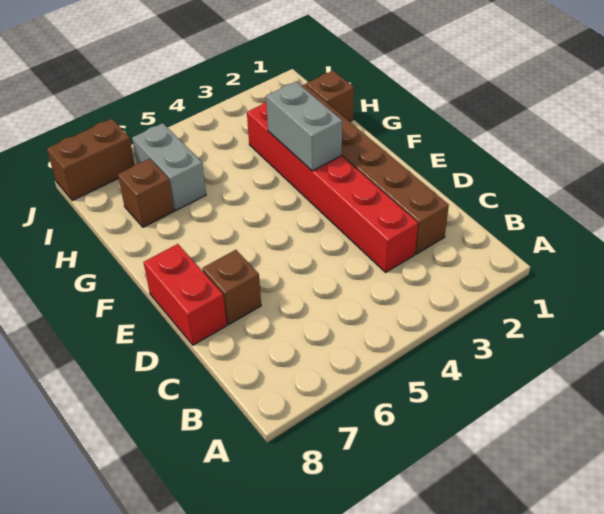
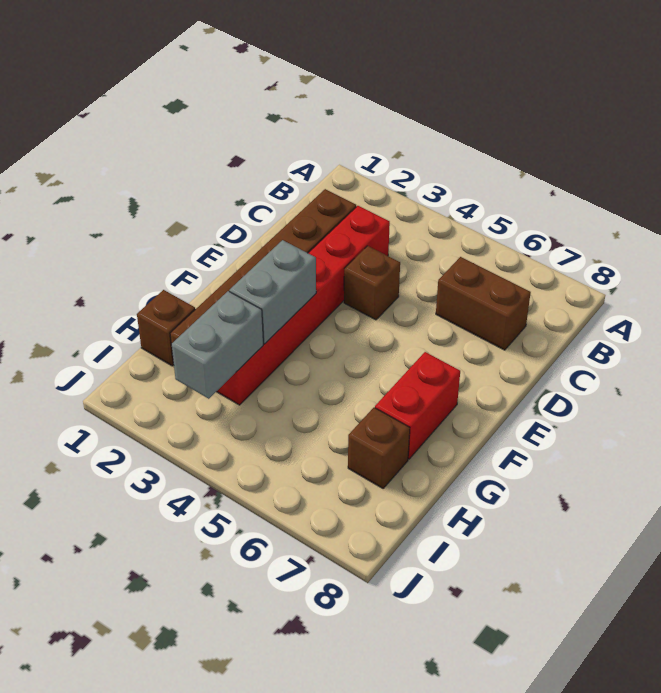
brown 1x1 brick [202,250,261,325] -> brown 1x1 brick moved to [344,246,400,320]
red 1x2 brick [144,244,227,345] -> red 1x2 brick moved to [375,352,460,459]
grey 1x2 brick [132,123,206,210] -> grey 1x2 brick moved to [172,291,263,399]
brown 1x2 brick [47,119,135,201] -> brown 1x2 brick moved to [436,257,531,350]

